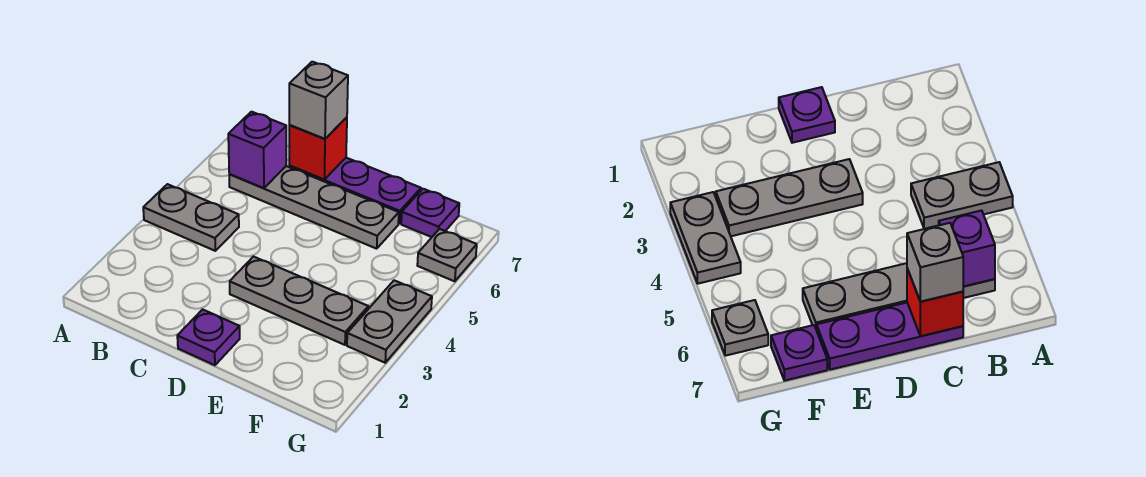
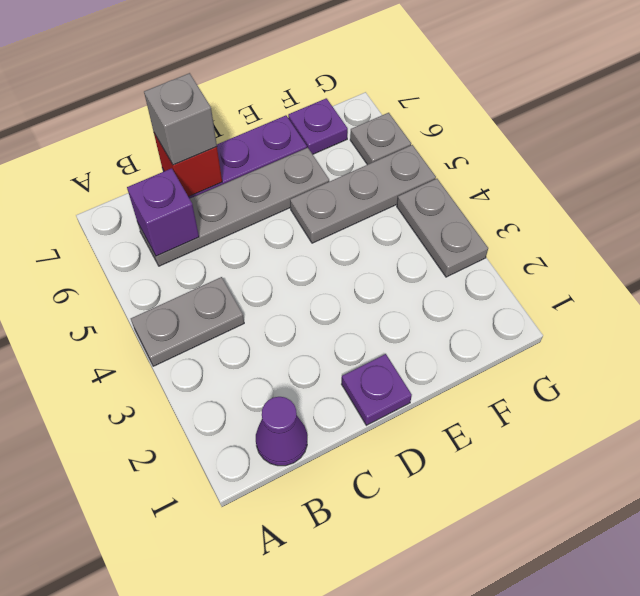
none -> purple 1x1 cone [256,397,307,466]
grey 1x3 plate [230,257,368,345] -> grey 1x3 plate moved to [290,145,436,243]

